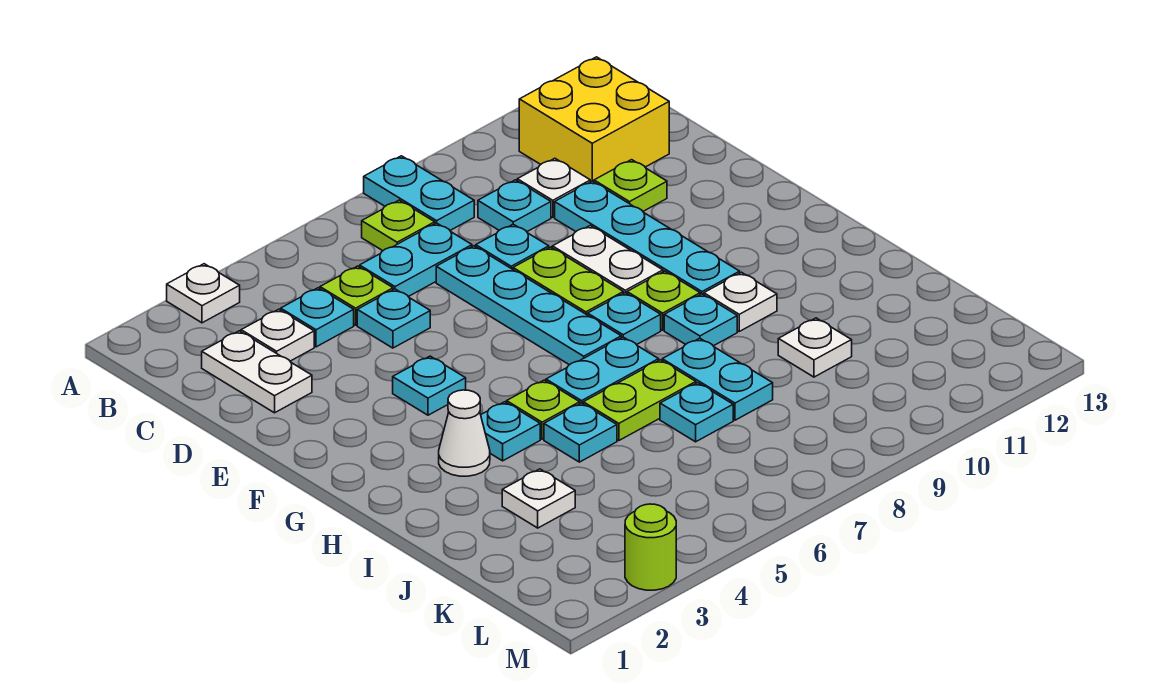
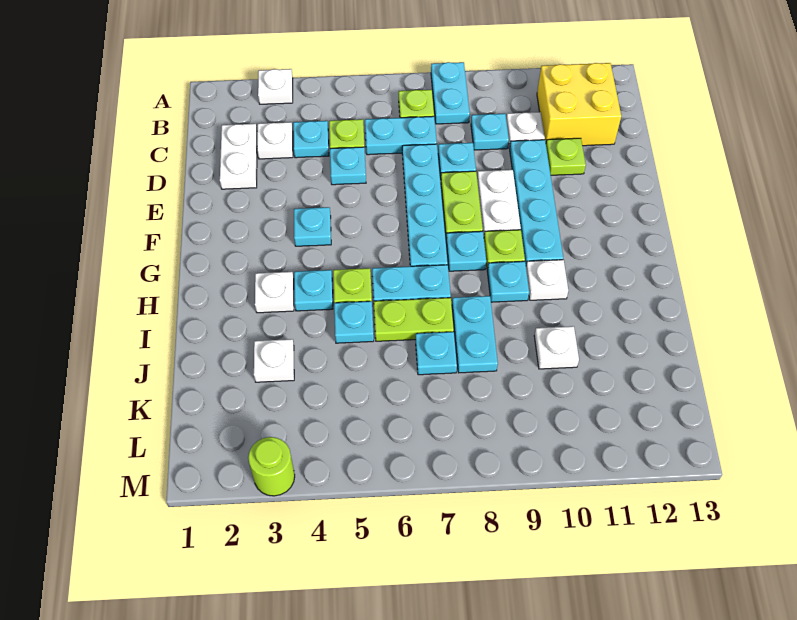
white 1x1 cone [439,390,490,476] -> white 1x1 plate [255,272,294,313]

